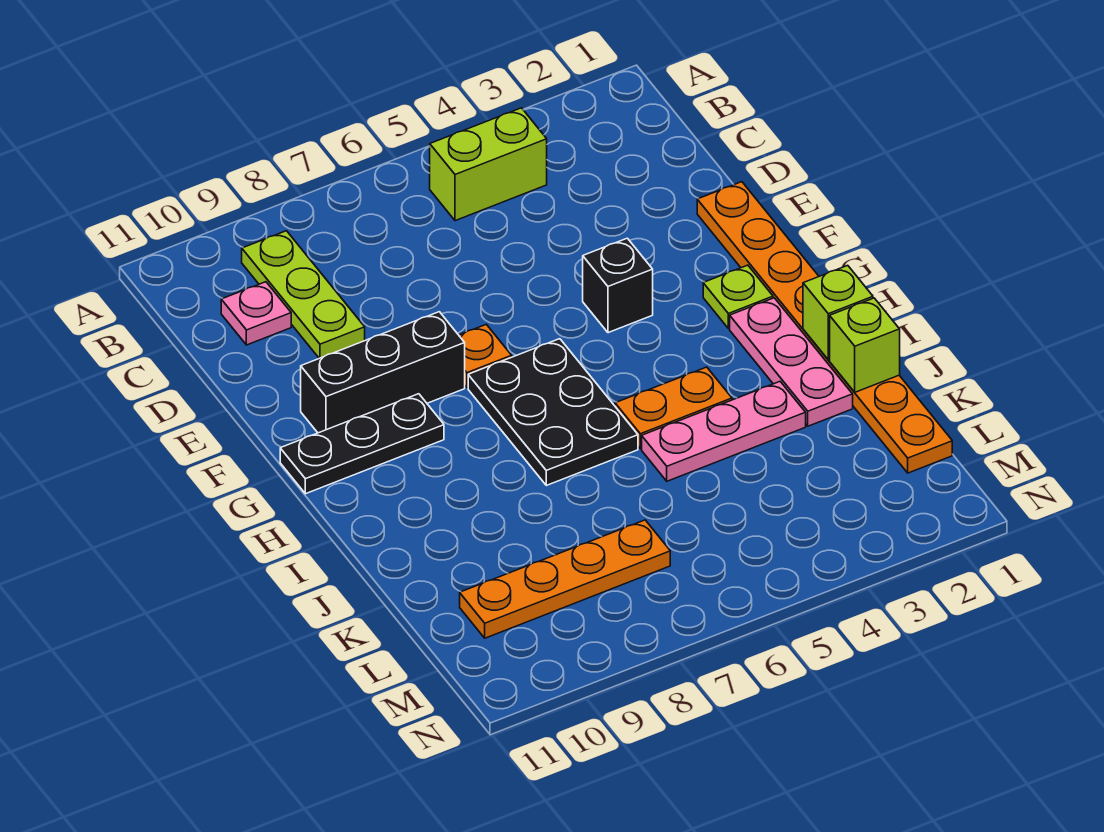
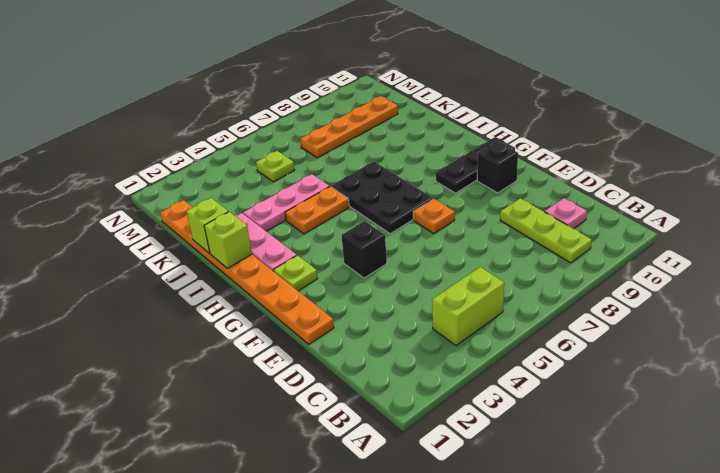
black 1x3 brick [301,312,465,433] -> black 1x1 brick [477,141,518,193]
none -> lime 1x1 plate [256,151,294,182]

